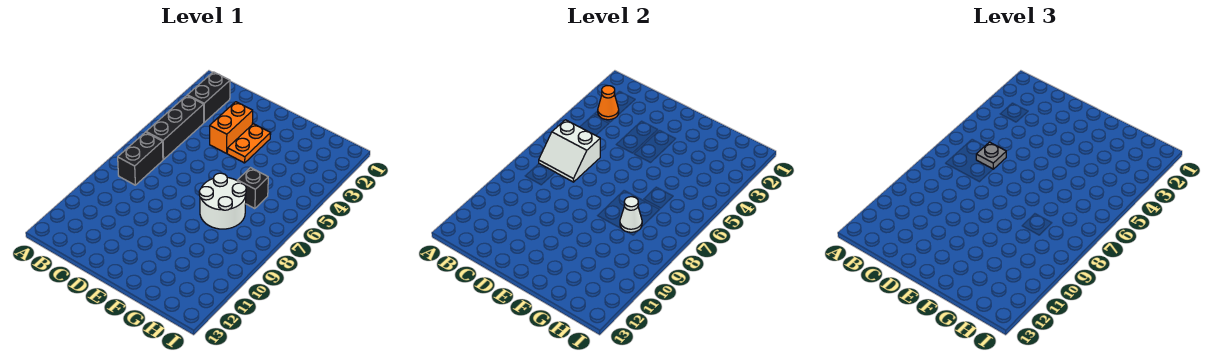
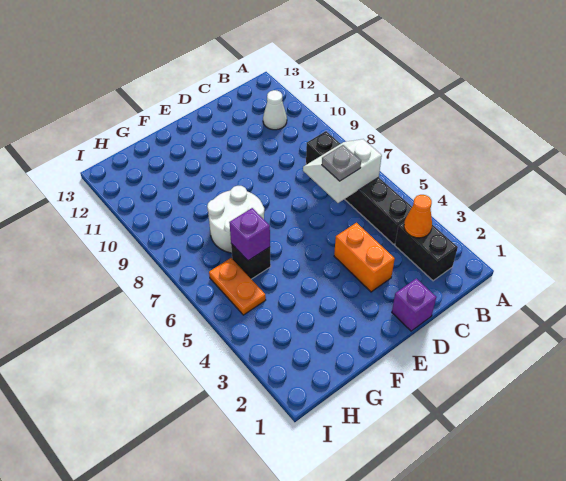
none -> purple 1x1 brick [392,278,436,331]
orange 1x2 plate [227,124,271,163] -> orange 1x2 plate moved to [209,258,266,315]
none -> purple 1x1 brick [229,208,270,261]
white 1x1 cone [620,197,642,232] -> white 1x1 cone moved to [263,90,287,130]

